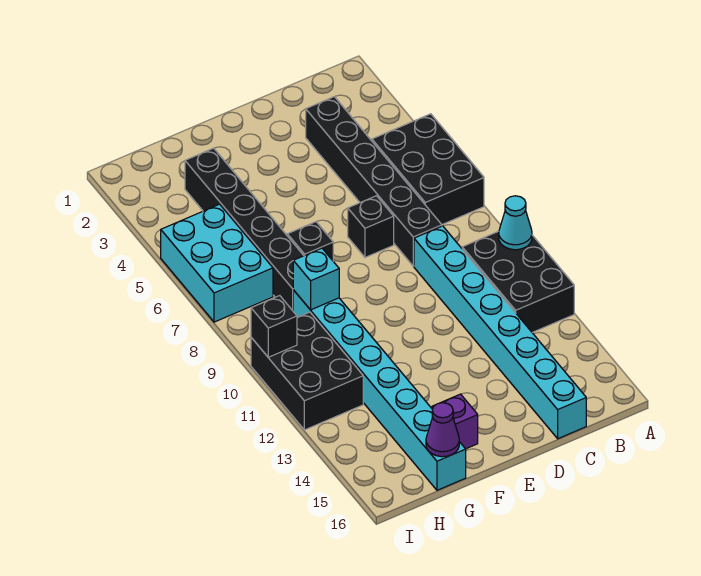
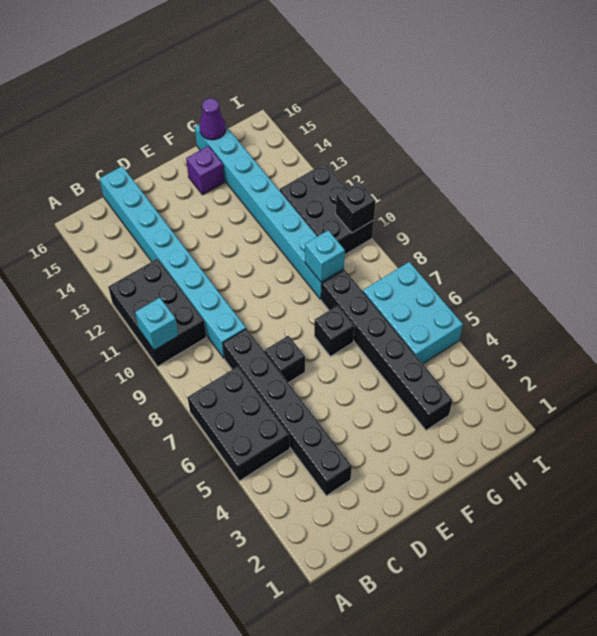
cyan 1x1 cone [499,196,532,250] -> cyan 1x1 brick [135,298,179,350]

